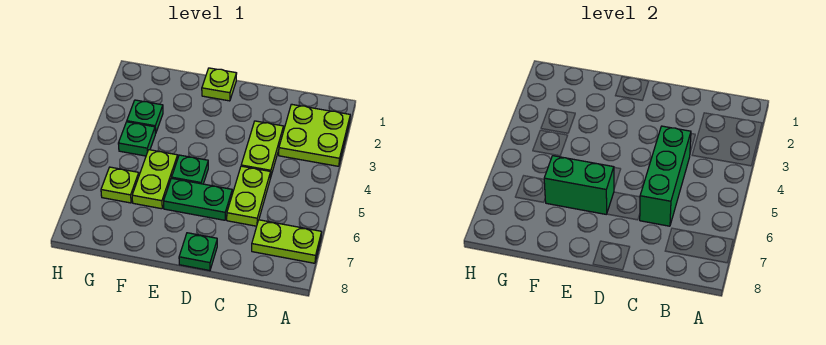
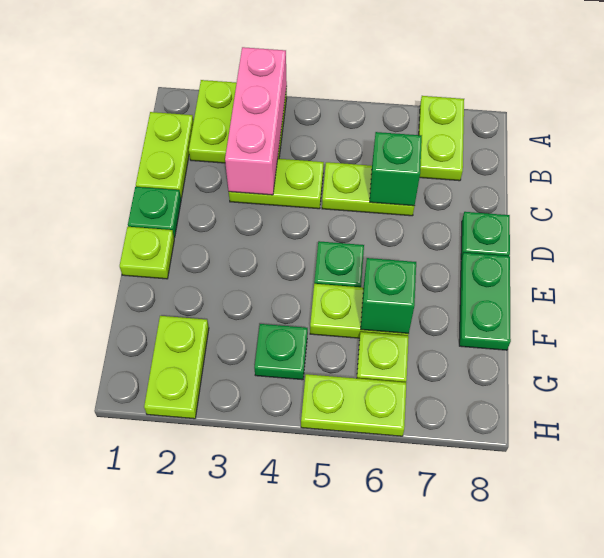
none -> pink 1x3 brick [225,47,287,195]
none -> lime 1x2 plate [136,112,194,198]
green 1x3 brick [640,126,691,226] -> green 1x1 brick [370,132,422,206]
green 1x2 plate [164,178,232,220] -> green 1x2 plate moved to [459,253,511,350]
green 1x2 brick [544,156,614,215] -> green 1x1 brick [361,258,416,334]
none -> lime 1x2 plate [144,316,209,419]
green 1x1 plate [127,100,163,134] -> green 1x1 plate moved to [128,187,181,238]
none -> lime 1x2 plate [301,374,406,436]

